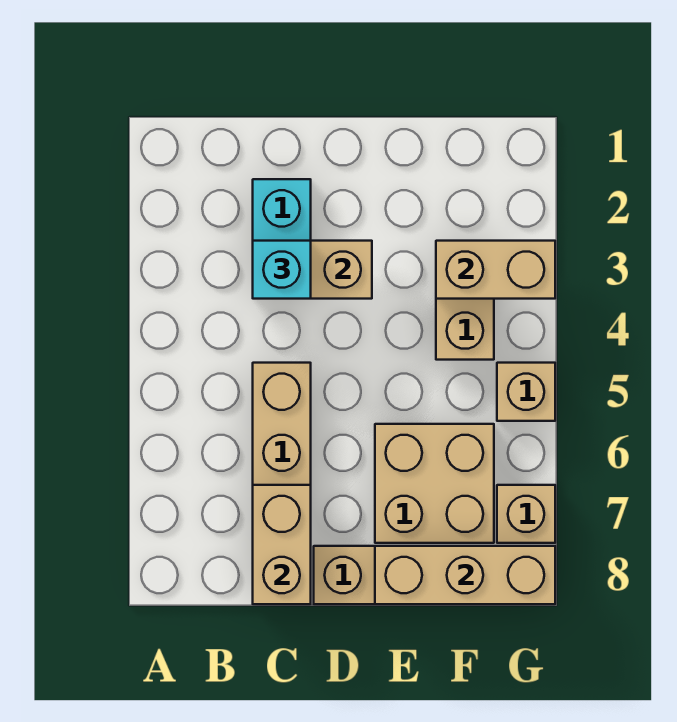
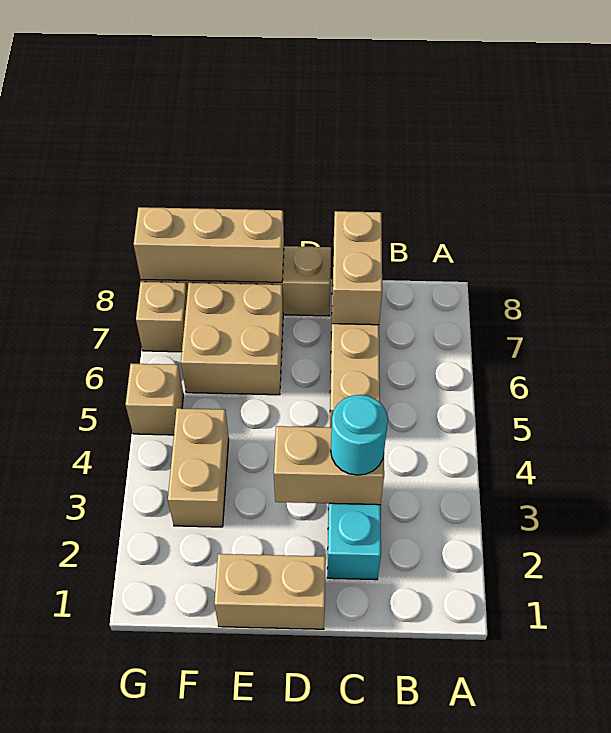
cyan 1x1 brick [253,241,311,299] -> cyan 1x1 round brick [331,395,388,475]
tan 1x2 brick [436,241,555,299] -> tan 1x2 brick moved to [214,554,326,629]

